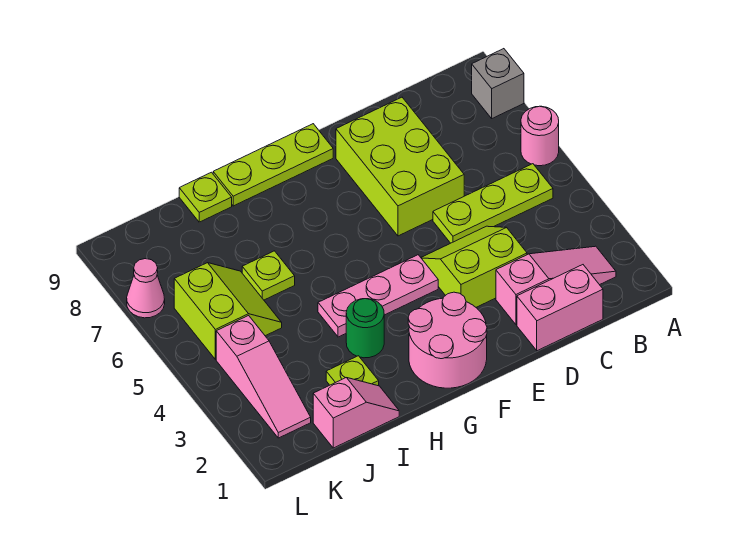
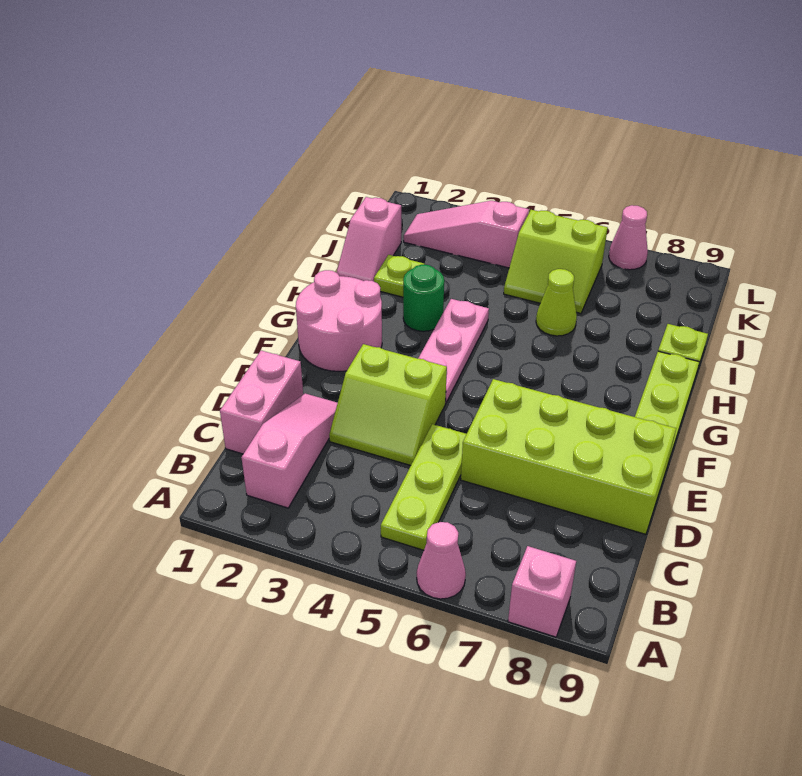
pink 1x1 round brick [521,106,559,166] -> pink 1x1 cone [417,522,466,599]
grey 1x1 brick [472,49,524,118] -> pink 1x1 brick [508,546,576,637]
pink 1x3 slope [496,246,616,324] -> pink 1x3 slope turned to [241,393,338,508]
lime 2x2 slope [421,226,527,307] -> lime 2x2 slope turned to [329,344,447,465]
lime 2x3 brick [336,97,464,236] -> lime 2x4 brick [461,379,676,534]
lime 1x1 plate [242,251,295,300] -> lime 1x1 cone [536,269,577,336]

